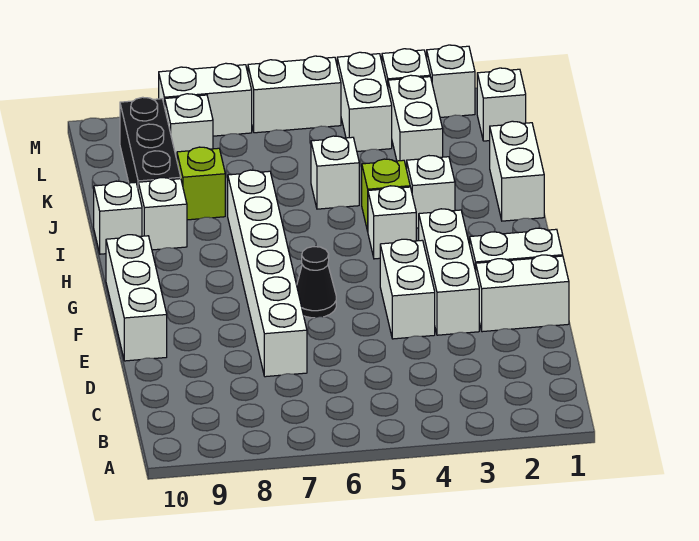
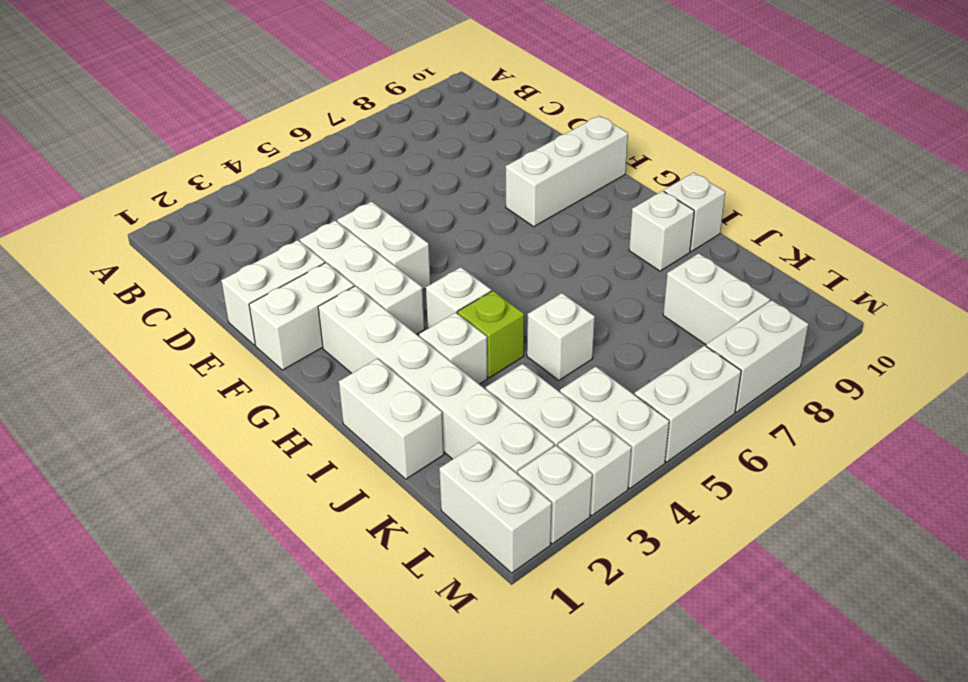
white 1x6 brick [228,170,307,377] -> white 1x6 brick moved to [318,286,554,474]
white 1x3 brick [106,235,167,361] -> white 1x3 brick turned to [506,116,628,227]
black 1x1 cone [297,247,336,318] -> none
lime 1x1 brick [177,147,225,220] -> none
black 1x3 brick [120,97,181,188] -> none
white 1x1 brick [477,68,526,141] -> white 1x2 brick [439,443,552,573]
white 1x1 brick [165,94,213,159] -> white 1x2 brick [663,253,770,345]

